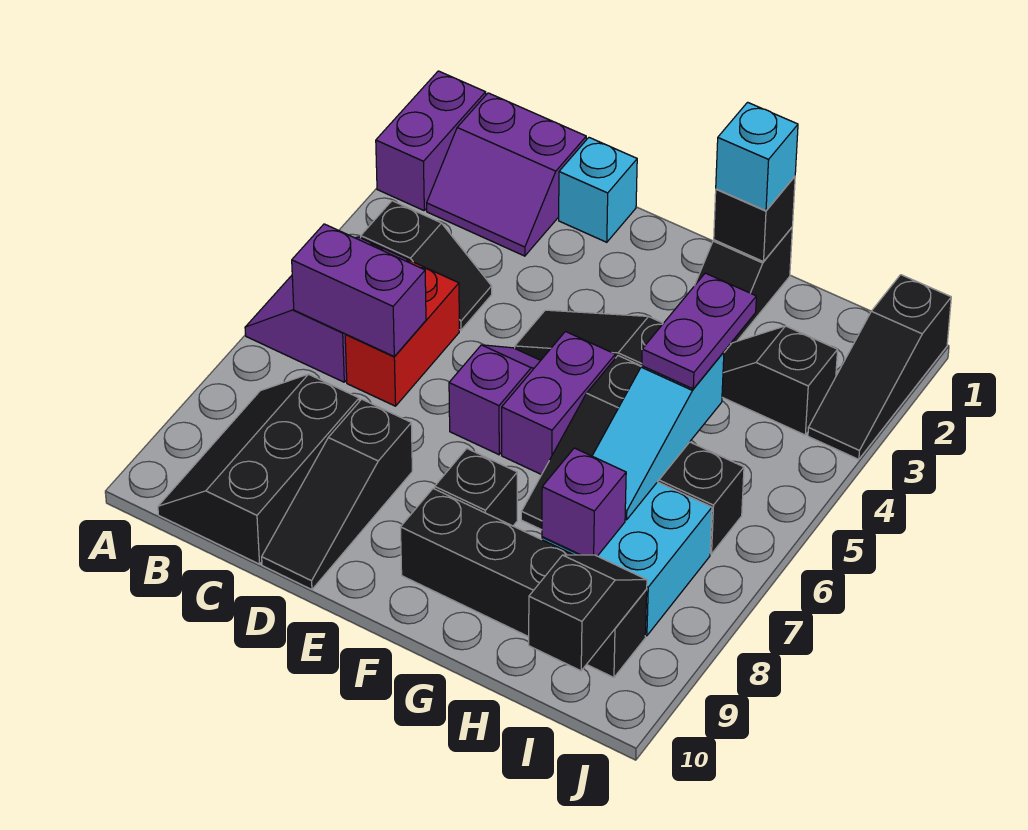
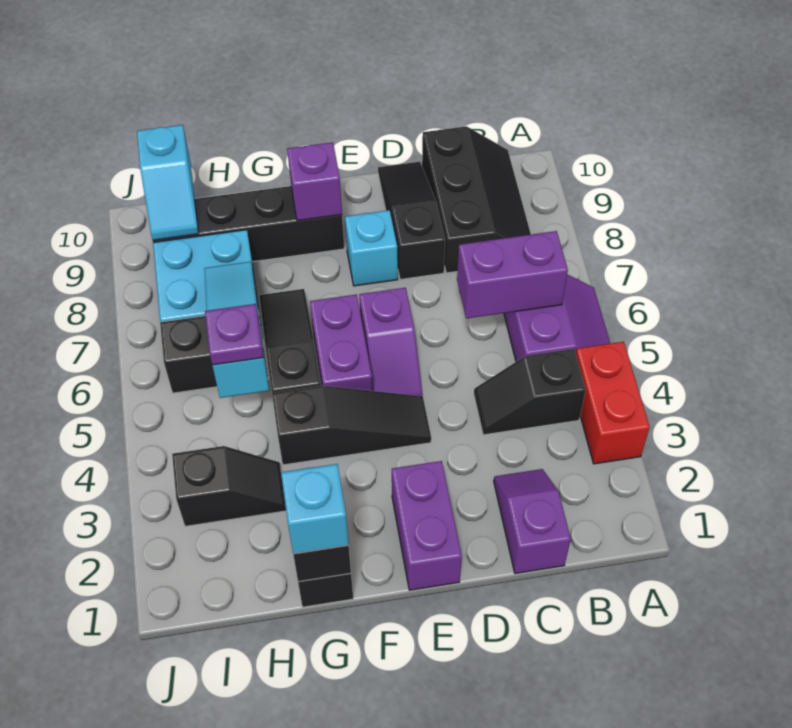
purple 1x2 brick [376,71,486,210] -> purple 1x2 brick moved to [392,461,462,590]
purple 2x2 slope [427,93,586,256] -> purple 1x2 slope [494,469,571,573]
red 1x2 brick [345,261,459,406] -> red 1x2 brick moved to [576,342,650,464]
cyan 1x1 brick [559,138,637,242] -> cyan 1x1 brick moved to [345,210,398,286]
black 1x1 brick [435,449,517,526] -> none
purple 1x2 plate [642,273,756,389] -> purple 1x1 plate [205,304,264,365]
purple 1x1 brick [542,448,626,556] -> purple 1x1 brick moved to [287,142,342,221]
black 1x2 slope [529,555,647,671] -> cyan 1x2 slope [137,125,199,240]
black 1x3 slope [808,275,951,459] -> none

